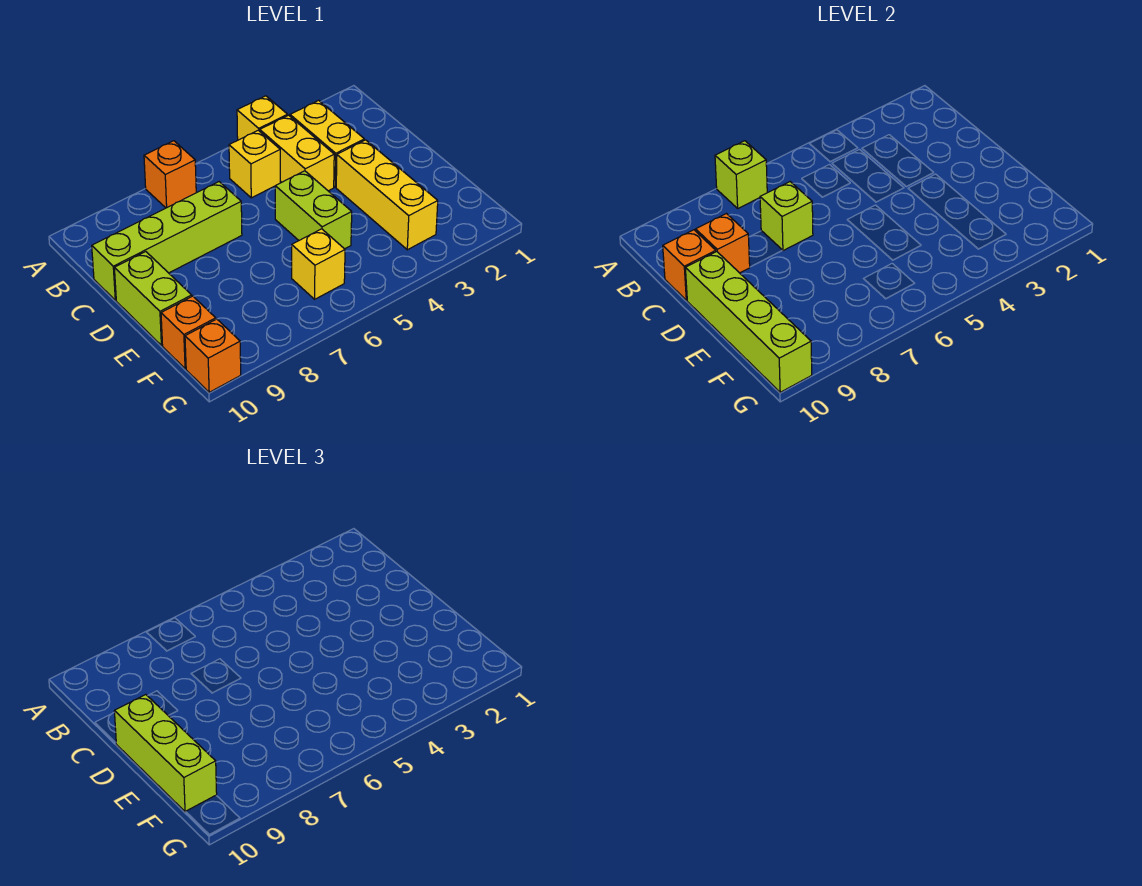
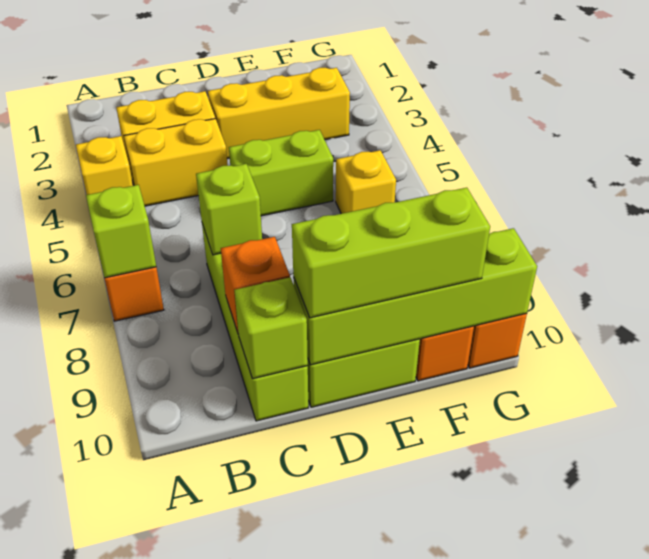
yellow 1x1 brick [229,130,280,198] -> none
orange 1x1 brick [663,230,716,300] -> lime 1x1 brick [234,278,308,379]

